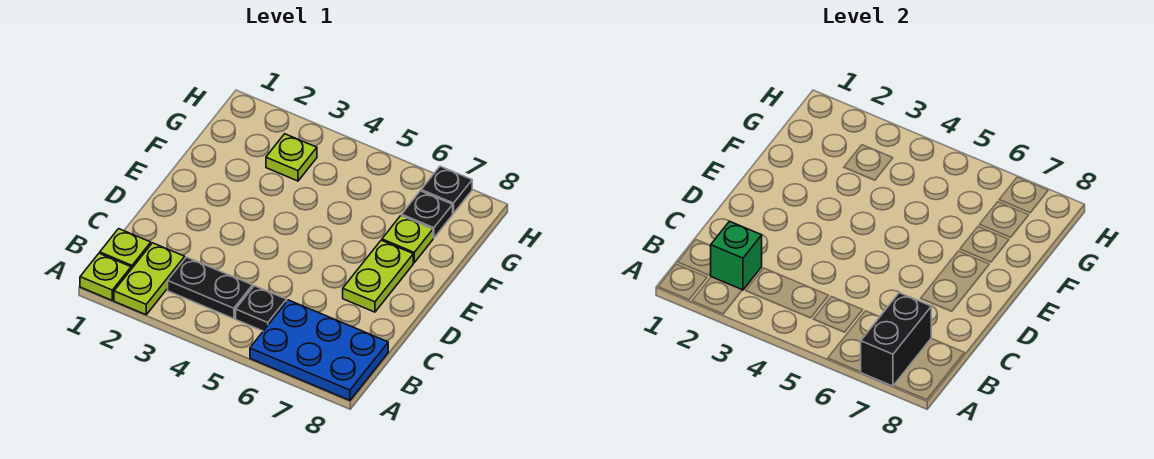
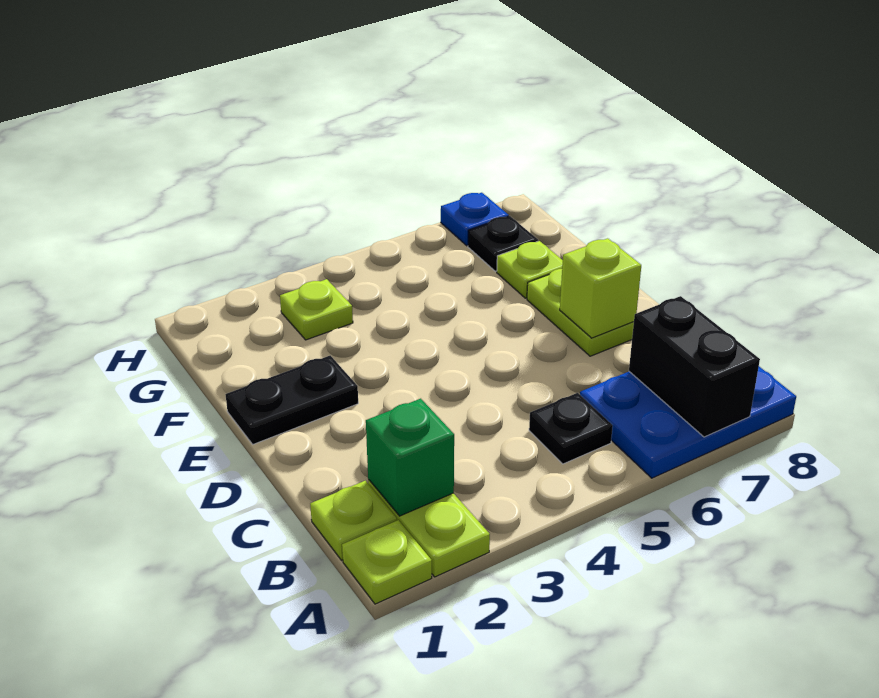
black 1x2 plate [168,257,253,319] -> black 1x2 plate moved to [226,356,358,444]
none -> lime 1x1 brick [560,238,641,338]
black 1x1 plate [421,166,472,213] -> blue 1x1 plate [441,193,509,246]

